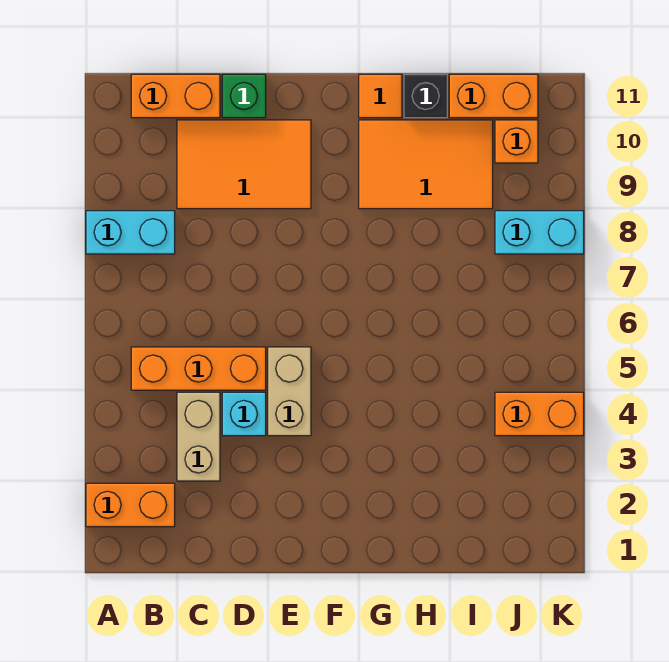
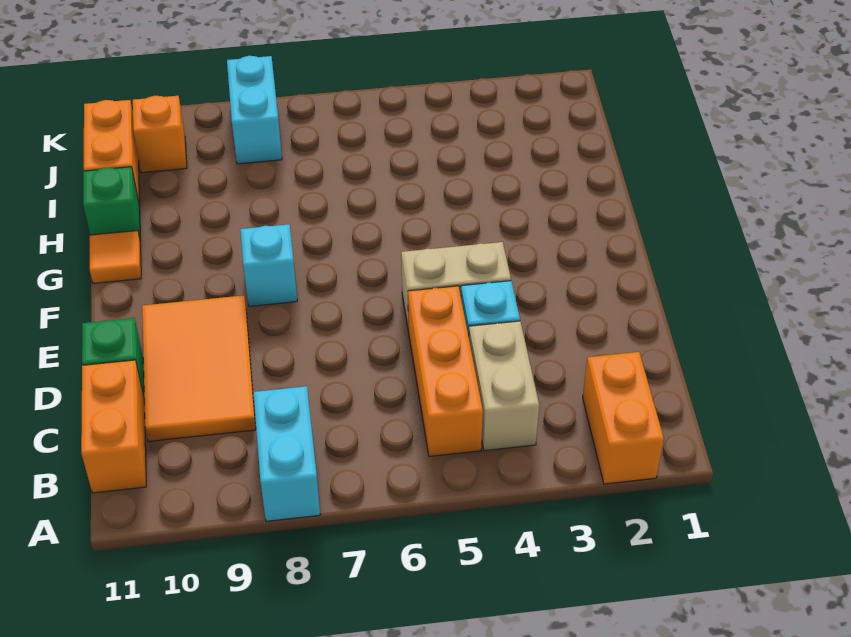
tan 1x2 brick [177,392,220,481] -> tan 1x2 brick turned to [469,321,539,451]
none -> cyan 1x1 brick [240,224,297,306]
orange 2x3 tile [359,120,493,209] -> none
black 1x1 brick [404,74,447,118] -> green 1x1 brick [83,167,141,241]
orange 1x2 brick [495,392,584,436] -> none

